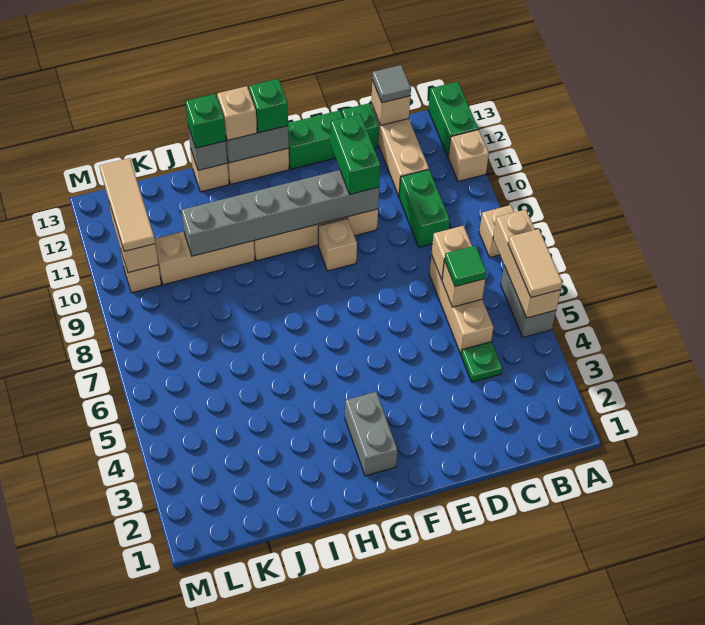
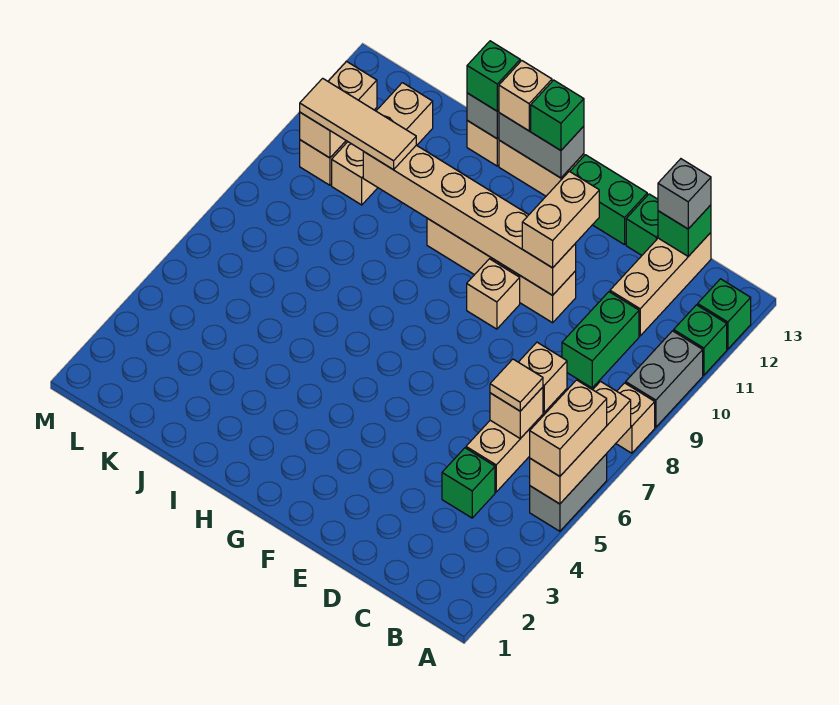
tan 1x2 tile [508,229,562,297] -> tan 1x2 brick [530,380,607,476]
tan 1x1 brick [448,130,489,181] -> green 1x1 brick [674,305,727,375]
green 1x2 brick [428,82,478,156] -> green 1x1 brick [698,279,751,349]
green 1x1 plate [461,342,502,382] -> green 1x1 brick [442,448,495,518]
green 1x1 tile [445,245,487,287] -> tan 1x1 tile [490,359,543,411]
tan 1x1 brick [371,80,411,125] -> green 1x1 brick [658,205,711,256]
grey 1x1 tile [372,65,411,103] -> grey 1x1 brick [658,159,711,229]
grey 1x6 brick [181,170,379,256] -> tan 1x6 brick [363,145,576,295]
green 1x2 brick [330,114,380,195] -> tan 1x2 brick [522,171,599,268]
grey 1x2 brick [345,392,397,476] -> grey 1x2 brick moved to [626,331,703,427]
tan 1x3 brick [155,231,255,285] -> tan 1x3 brick turned to [332,83,433,205]
tan 1x3 tile [100,158,155,251] -> tan 1x3 tile turned to [300,78,416,170]

